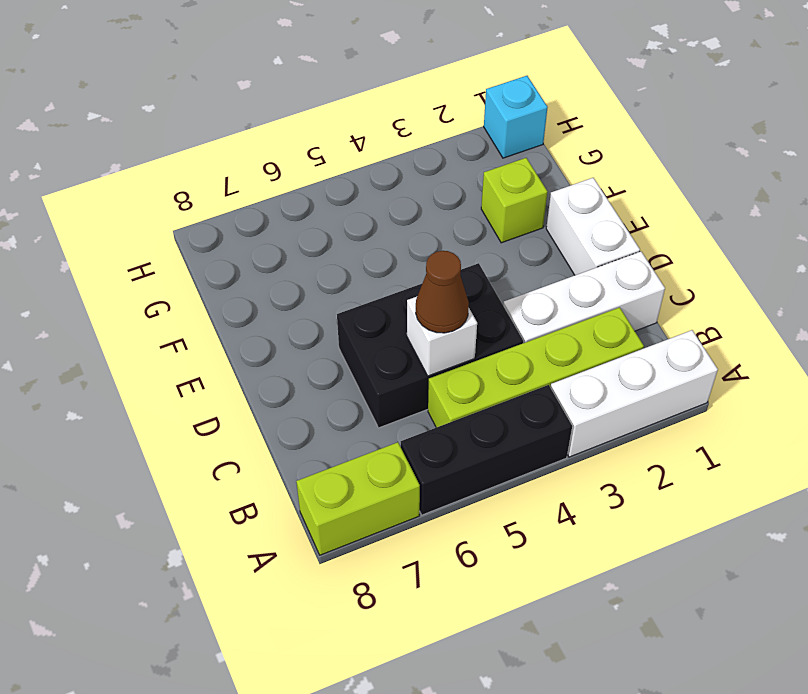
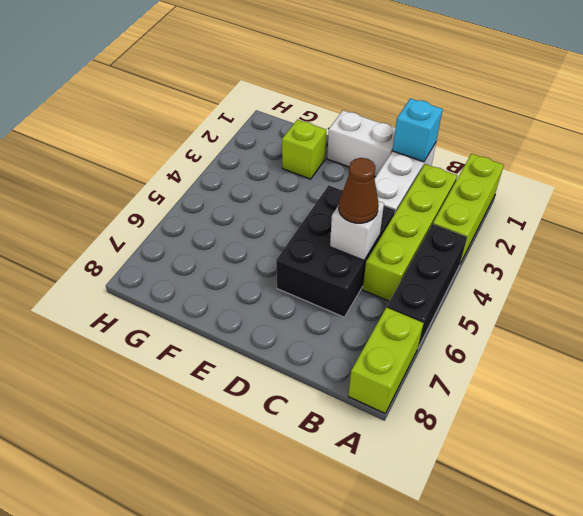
white 1x3 brick [550,330,718,457] -> lime 1x3 brick [433,154,504,263]
cyan 1x1 brick [484,76,548,158] -> cyan 1x1 brick moved to [392,98,443,162]

